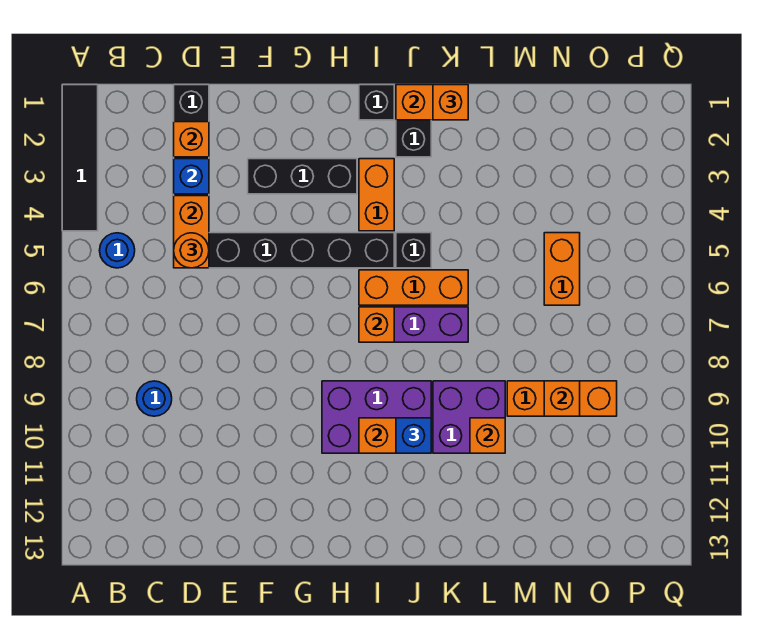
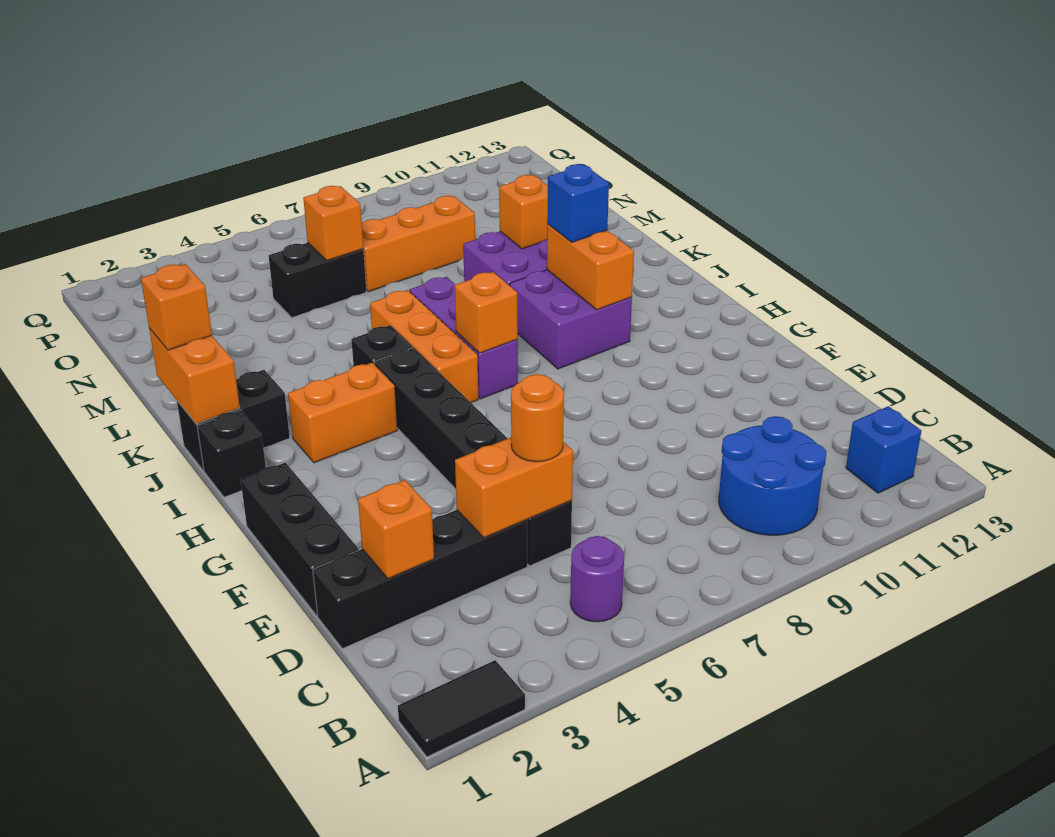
black 1x4 tile [62,85,98,231] -> black 1x2 tile [398,660,525,757]
blue 1x1 round brick [100,233,135,268] -> purple 1x1 round brick [570,536,624,622]
blue 1x1 round brick [137,381,172,416] -> blue 2x2 round brick [719,416,826,535]
blue 1x1 brick [174,159,209,194] -> blue 1x1 brick moved to [846,406,921,493]
black 1x3 brick [248,159,357,194] -> black 1x3 brick moved to [241,463,359,616]
purple 2x3 brick [322,381,431,453] -> purple 2x2 brick [510,270,632,369]
orange 1x3 brick [507,381,617,416] -> orange 1x3 brick turned to [362,196,475,292]
orange 1x2 brick [544,233,580,305] -> black 1x2 brick [269,243,367,318]
orange 1x1 brick [544,381,580,416] -> orange 1x1 brick moved to [303,186,363,260]

